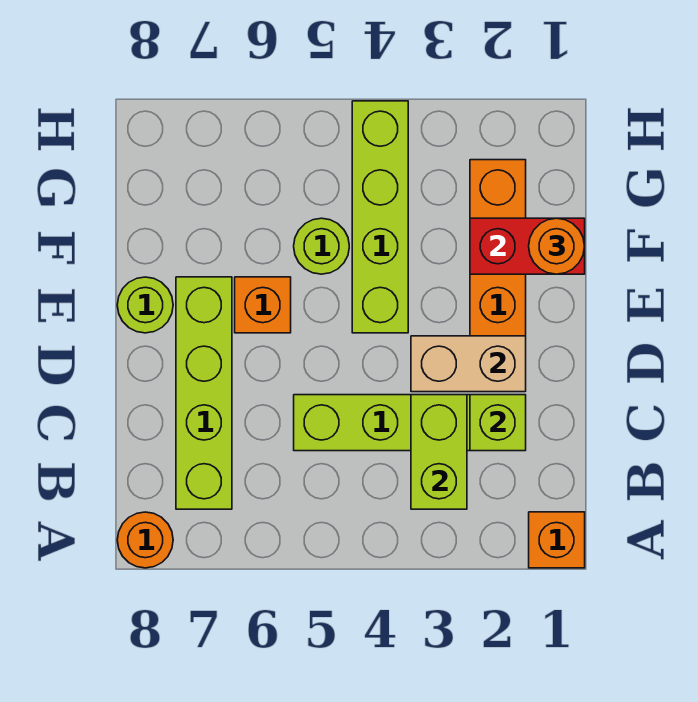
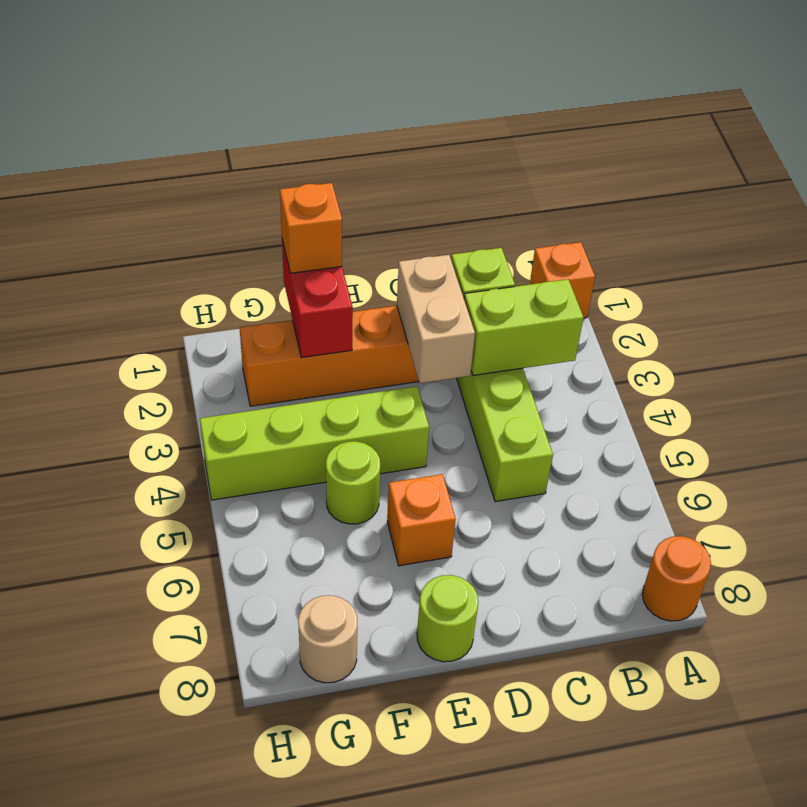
lime 1x4 brick [176,277,232,509] -> none
orange 1x1 round brick [529,218,584,274] -> orange 1x1 brick [280,183,342,273]
none -> tan 1x1 round brick [298,595,357,683]

